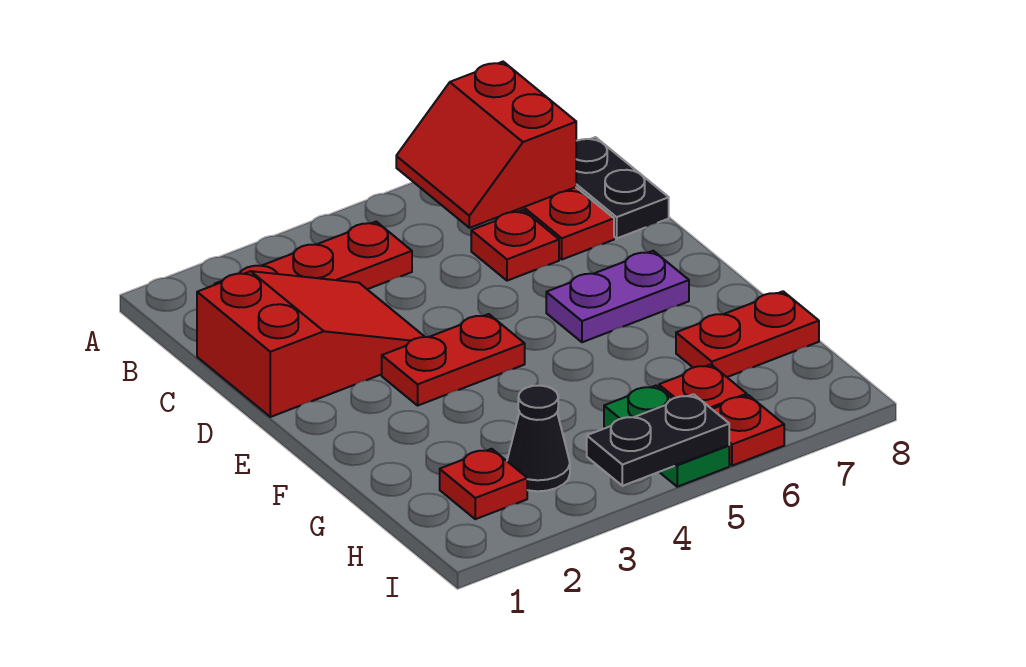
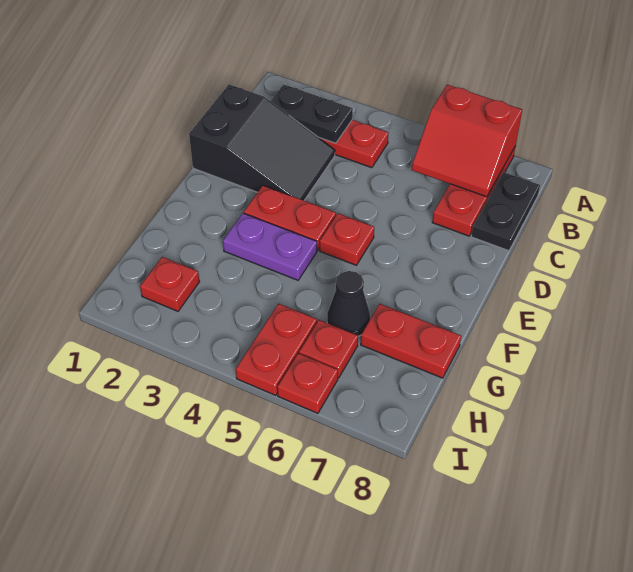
red 2x2 slope [396,62,576,228] -> red 2x2 slope turned to [412,85,522,197]
red 2x3 slope [197,271,425,417] -> black 2x3 slope [189,84,335,200]
red 1x1 plate [471,210,559,281] -> red 1x1 plate moved to [320,213,374,265]
purple 1x2 plate [546,251,689,342] -> purple 1x2 plate moved to [223,213,317,280]
black 1x1 cone [507,386,570,491] -> black 1x1 cone moved to [327,271,370,336]
green 1x2 plate [604,386,729,487] -> red 1x2 plate [236,304,317,395]
black 1x2 plate [587,394,729,486] -> black 1x2 plate moved to [270,84,353,143]

